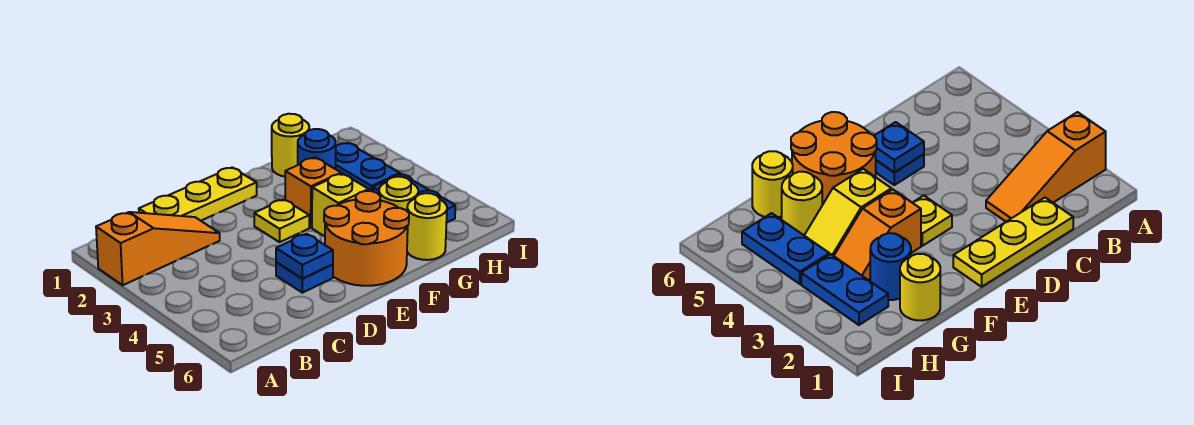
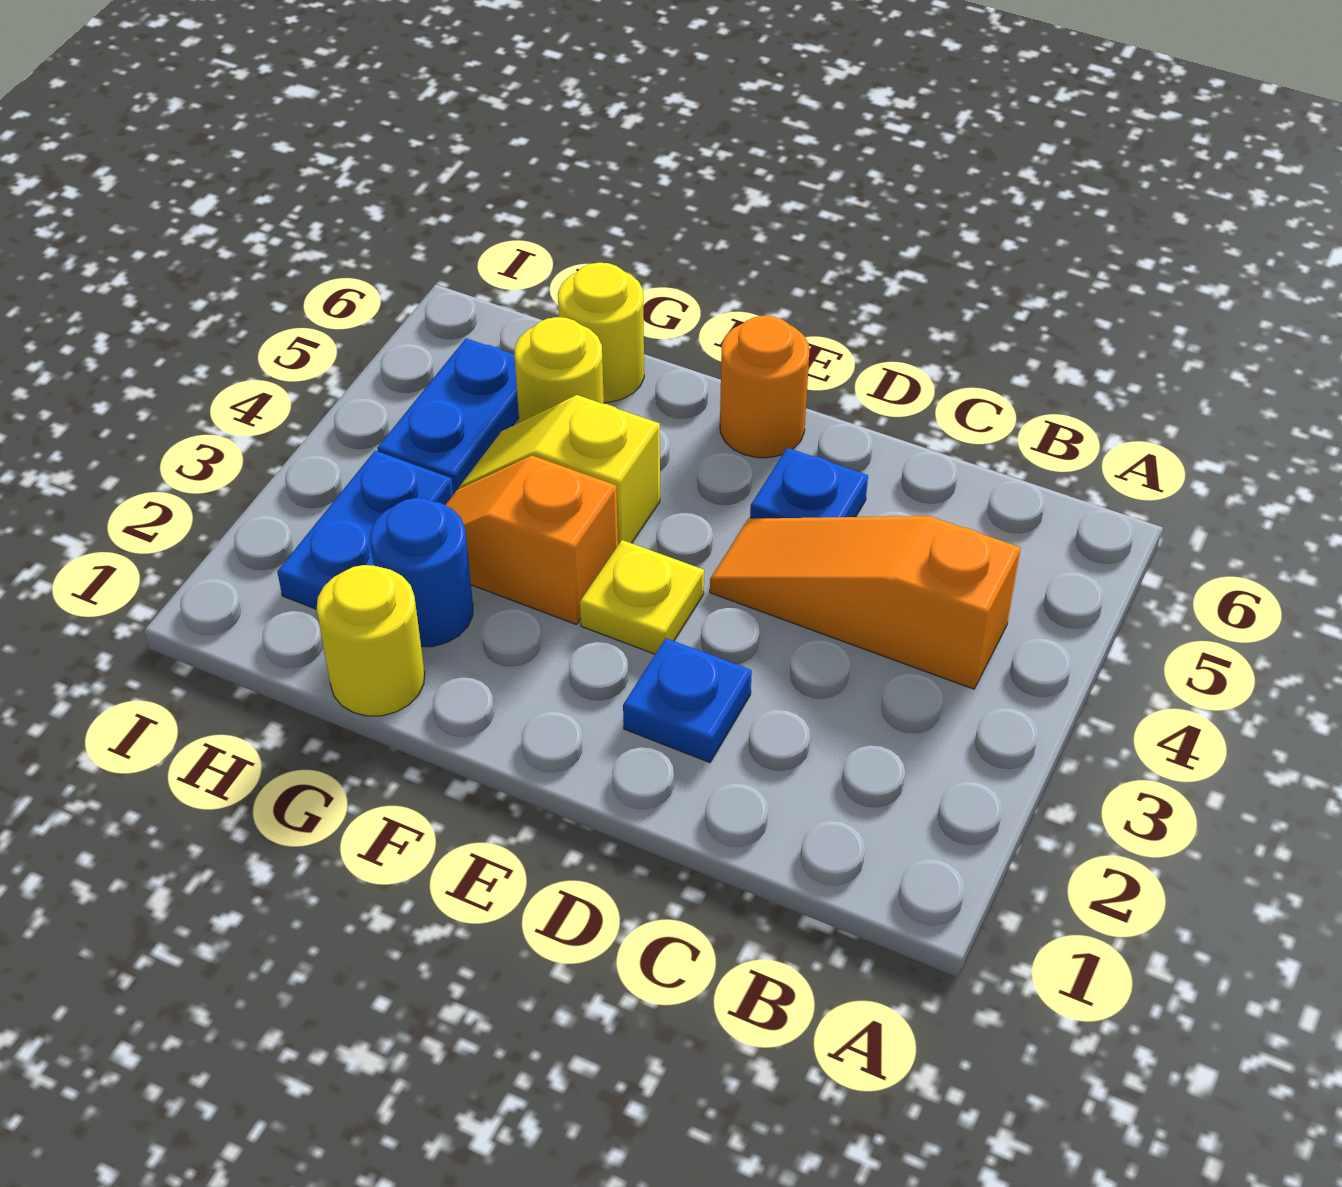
orange 1x3 slope [96,212,220,285] -> orange 1x3 slope moved to [710,516,1021,689]
yellow 1x3 plate [139,168,257,221] -> none
blue 1x1 plate [276,234,333,279] -> blue 1x1 plate moved to [623,638,752,763]
orange 2x2 round brick [324,191,409,286] -> orange 1x1 round brick [720,316,809,458]

